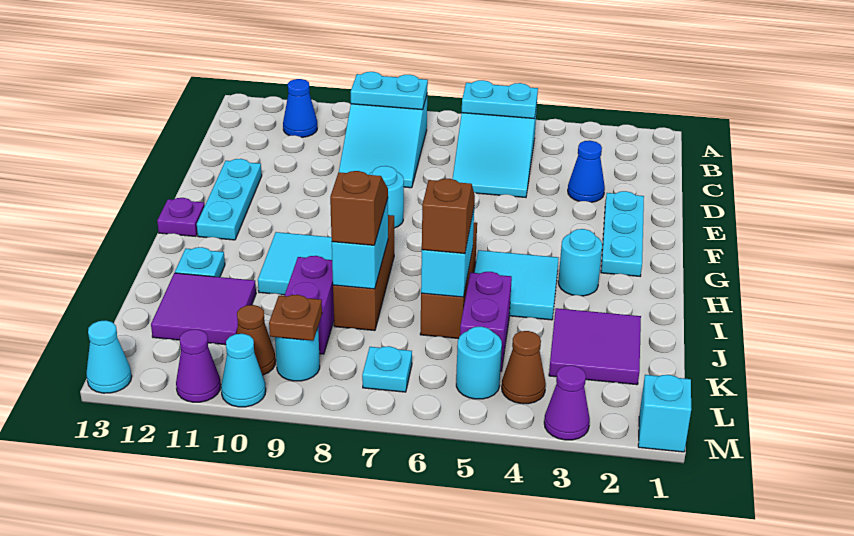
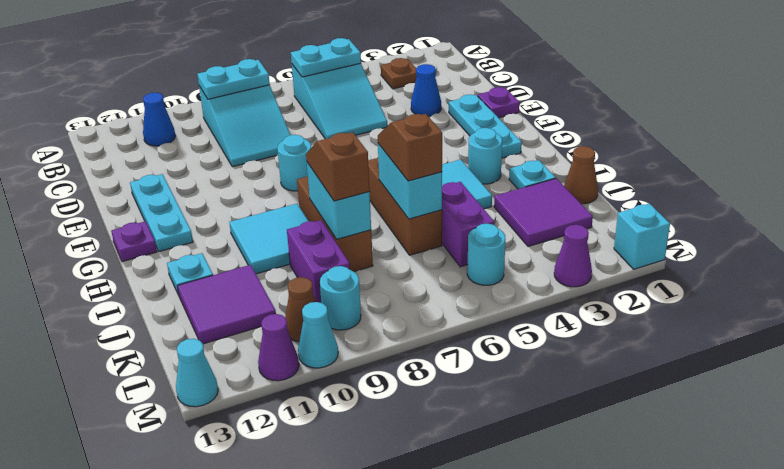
none -> purple 1x1 plate [478,87,519,118]
brown 1x1 cone [502,331,546,404] -> brown 1x1 cone moved to [564,146,598,204]
cyan 1x1 plate [362,346,412,392] -> cyan 1x1 plate moved to [509,160,556,189]
brown 1x1 plate [269,295,322,341] -> brown 1x1 plate moved to [381,58,417,89]

